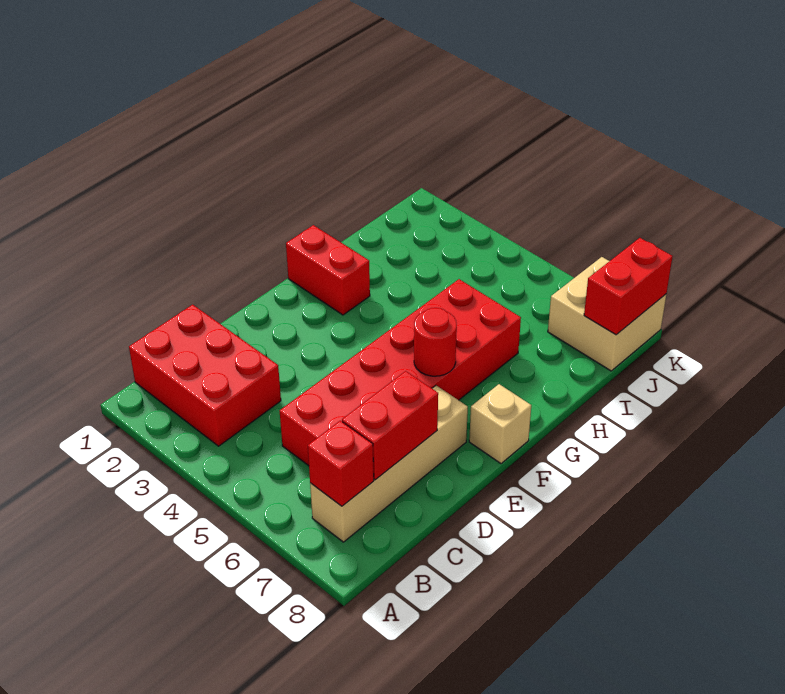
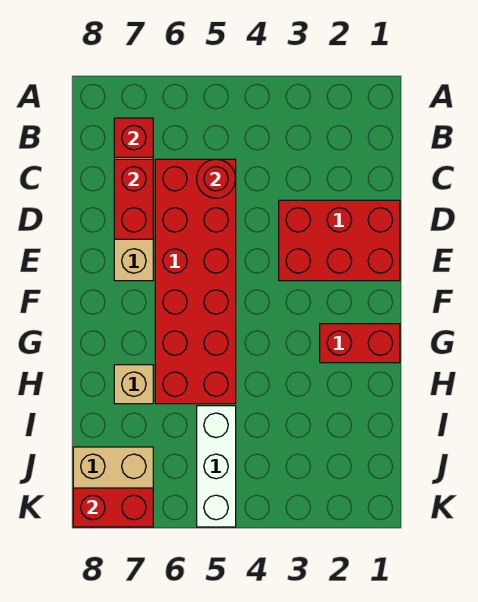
red 2x3 brick [129,305,281,446] -> red 2x3 brick moved to [279,200,400,281]
red 1x1 round brick [414,308,457,376] -> red 1x1 round brick moved to [197,159,236,198]
tan 1x1 brick [469,384,531,464] -> tan 1x1 brick moved to [114,365,153,404]
none -> white 1x3 brick [197,406,236,527]
red 1x2 brick [584,238,673,335] -> red 1x2 brick turned to [73,488,153,527]

